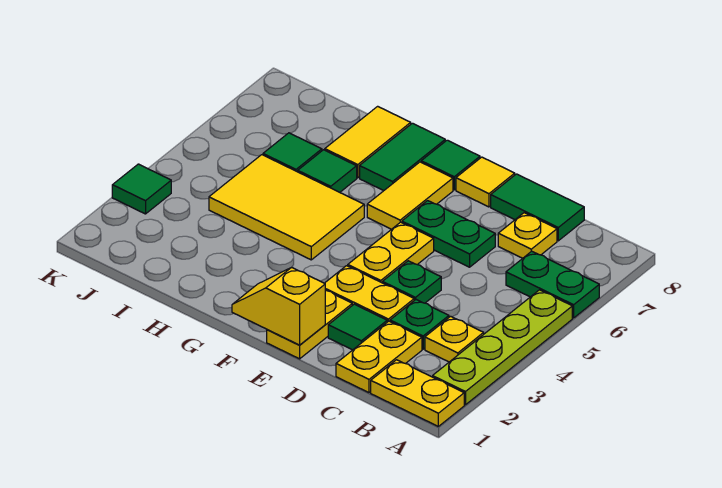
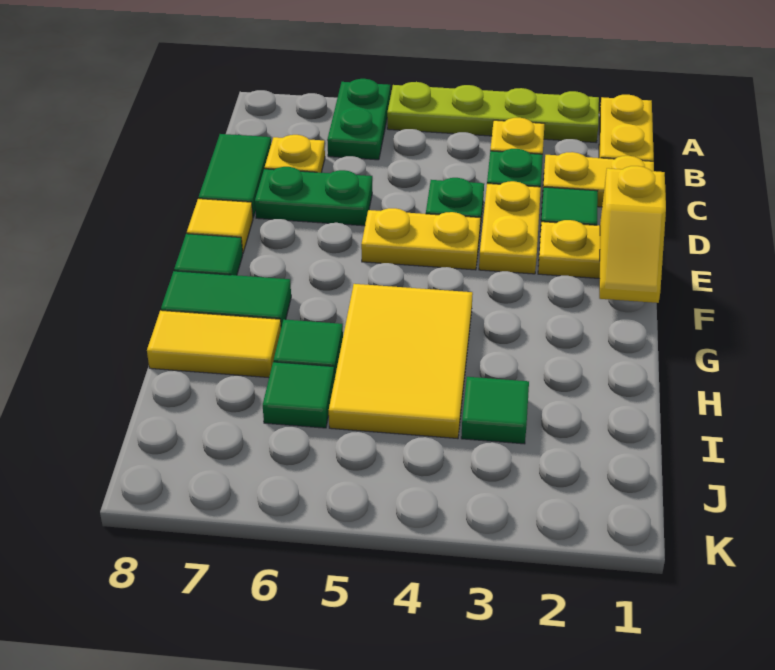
green 1x2 plate [402,201,495,267] -> green 1x2 plate turned to [255,167,372,226]
yellow 1x2 tile [367,162,453,229] -> none
green 1x1 tile [112,164,171,214] -> green 1x1 tile moved to [461,377,529,444]

